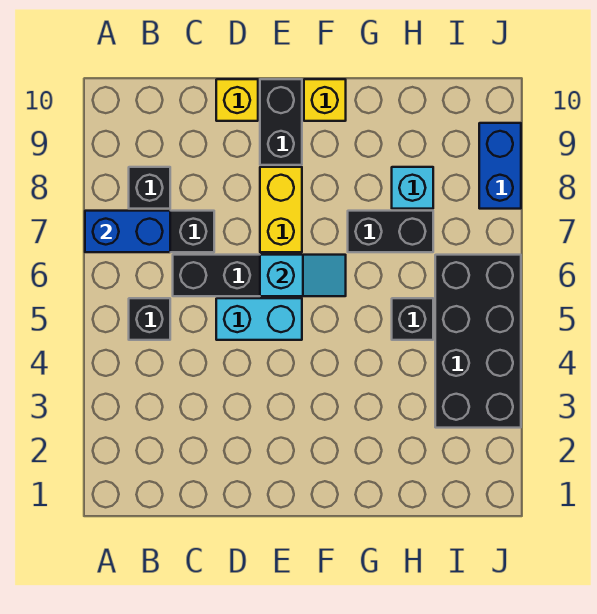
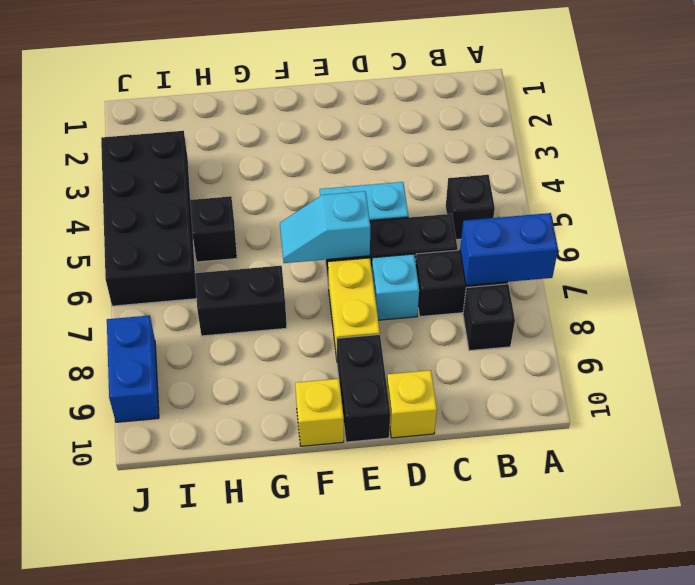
cyan 1x1 brick [392,167,433,209] -> cyan 1x1 brick moved to [372,254,419,320]

